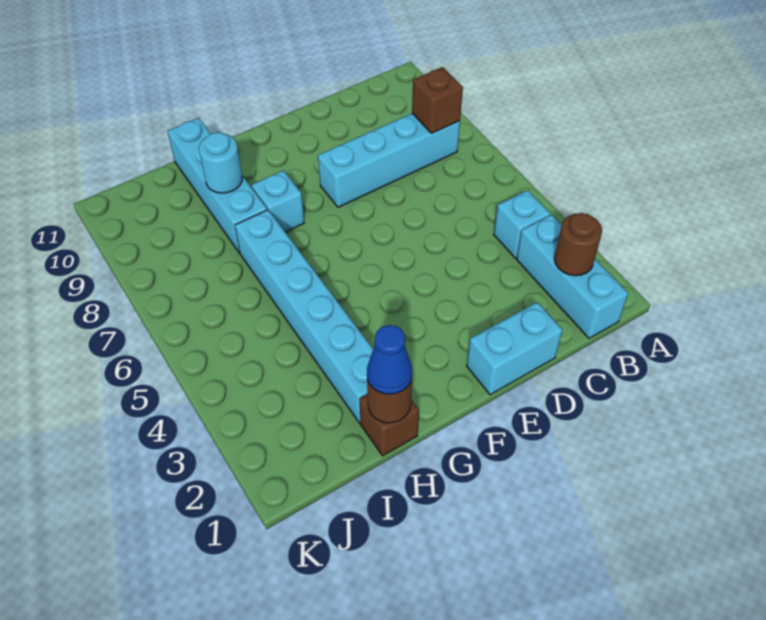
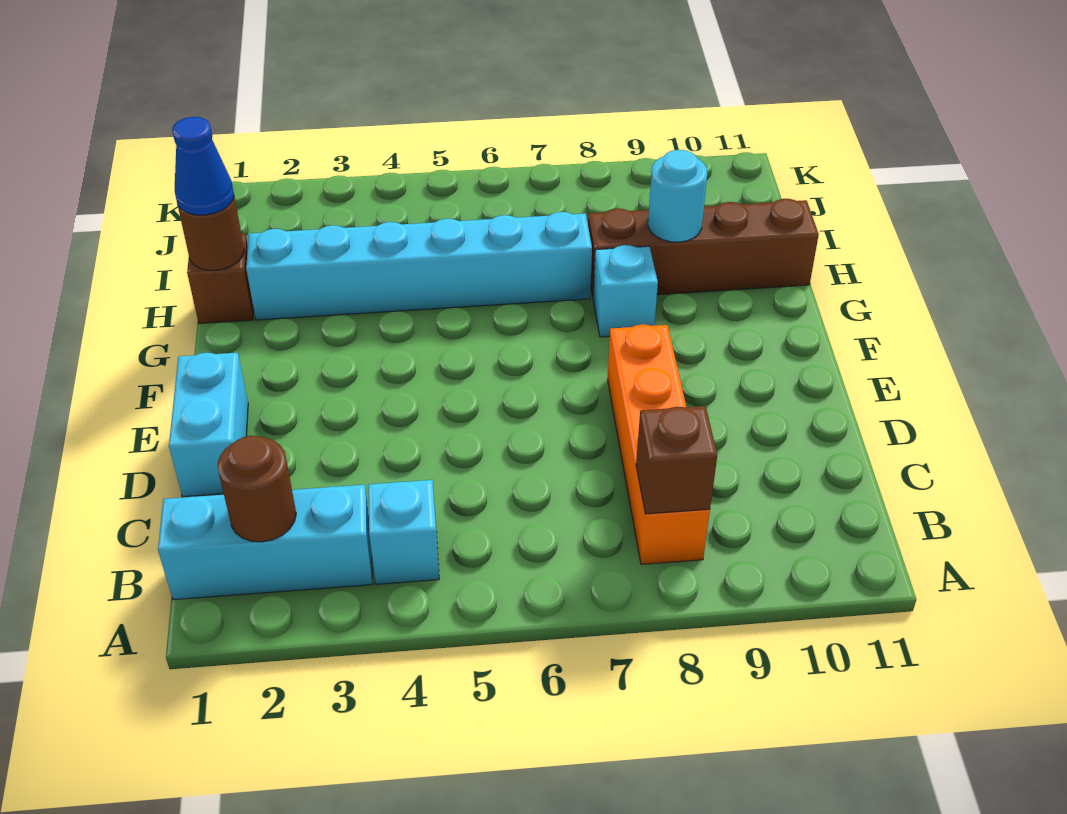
cyan 1x4 brick [318,114,460,207] -> orange 1x4 brick [608,325,710,564]
cyan 1x4 brick [167,118,267,253] -> brown 1x4 brick [588,199,819,297]

